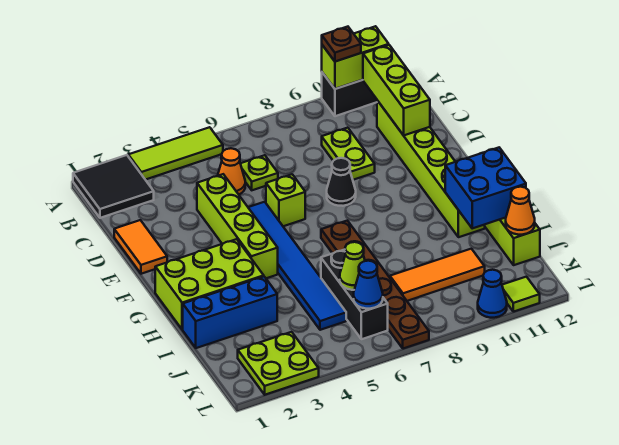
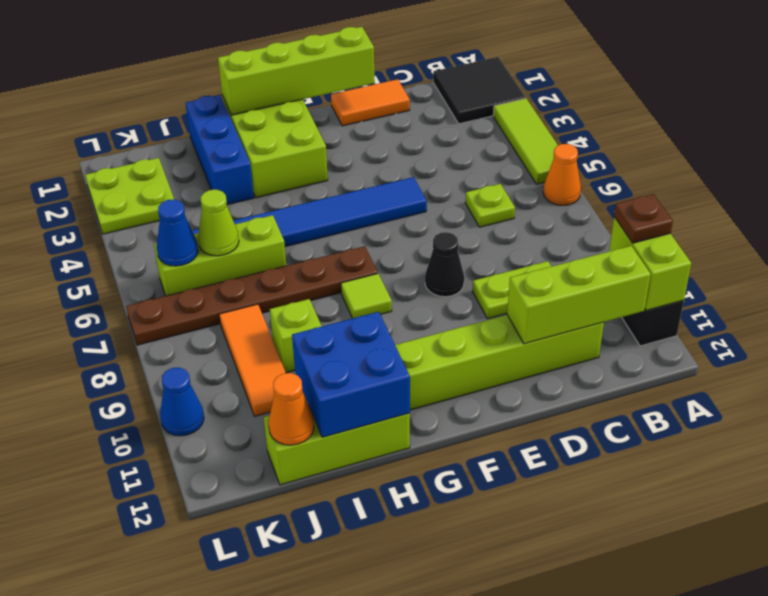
orange 1x1 cone [218,148,245,194] -> orange 1x1 cone moved to [543,144,581,205]
lime 1x4 brick [197,174,278,278] -> lime 1x4 brick moved to [218,27,375,115]
lime 1x1 brick [266,174,305,226] -> lime 1x1 brick moved to [270,299,322,373]
black 1x3 brick [321,250,388,339] -> lime 1x3 brick [154,215,286,296]
lime 1x1 tile [502,277,540,312] -> lime 1x1 tile moved to [341,274,392,318]

